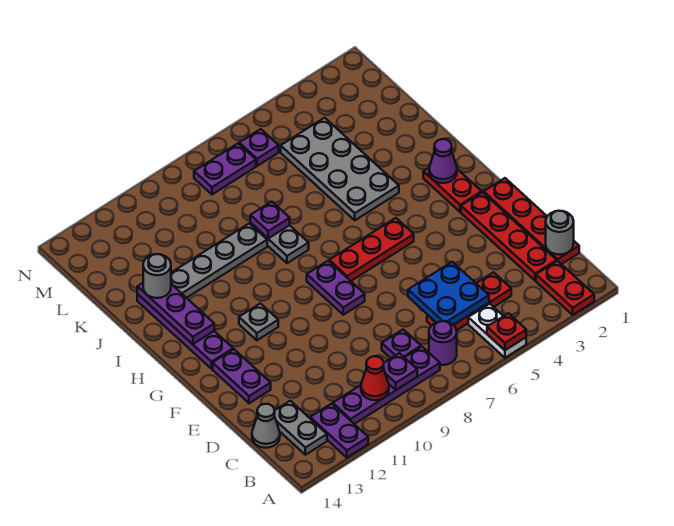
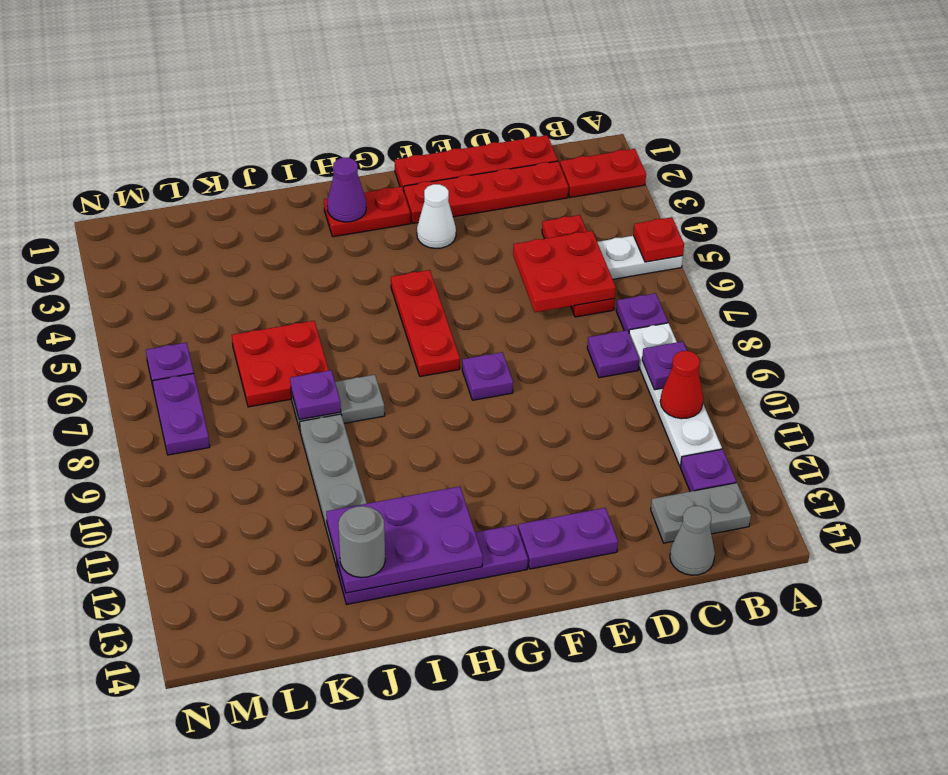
purple 1x2 plate [310,404,368,458] -> purple 1x1 plate [680,449,736,491]
purple 1x1 round brick [429,321,457,365] -> purple 1x1 plate [616,293,668,332]
purple 1x4 plate [333,347,440,424] -> white 1x4 plate [629,323,722,466]
grey 1x1 round brick [546,211,574,255] -> none
blue 2x2 plate [408,262,489,325] -> red 2x2 plate [513,231,616,312]
none -> white 1x1 cone [417,184,456,248]
purple 1x2 plate [307,261,365,315] -> purple 1x1 plate [462,352,513,400]
grey 1x1 plate [239,303,278,340] -> none
purple 1x3 plate [137,283,214,344] -> purple 2x3 plate [326,486,483,593]
grey 2x4 plate [281,118,399,220] -> none
none -> red 2x2 plate [232,321,329,407]

